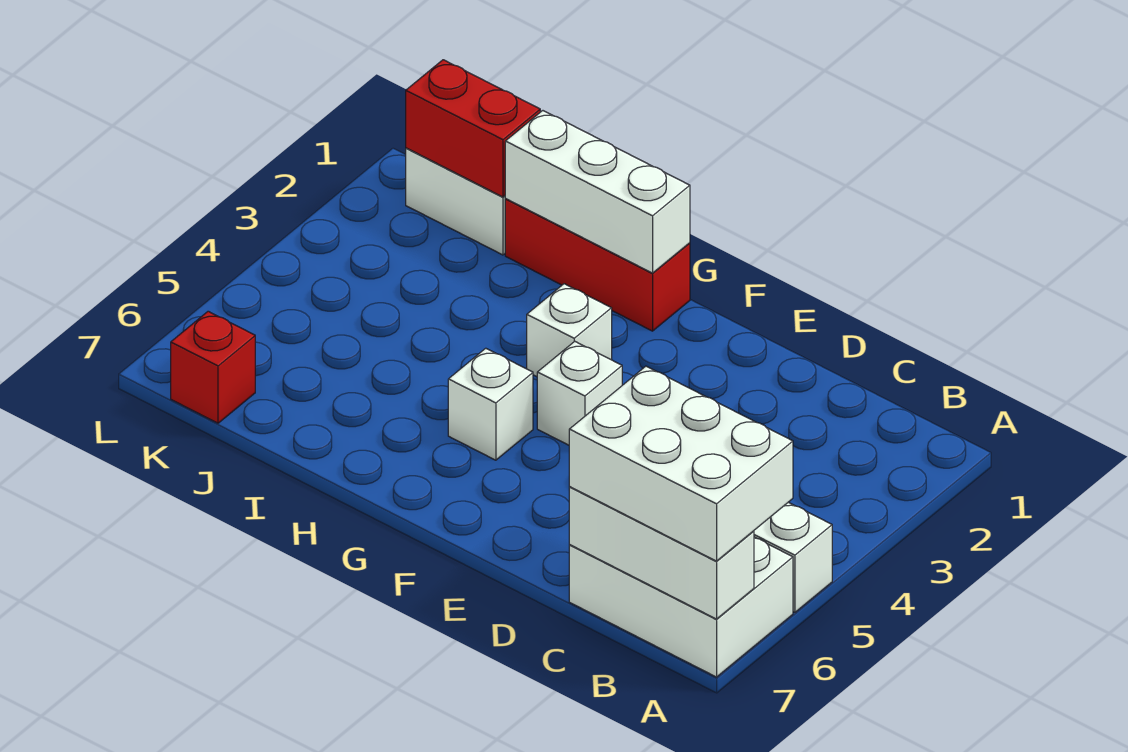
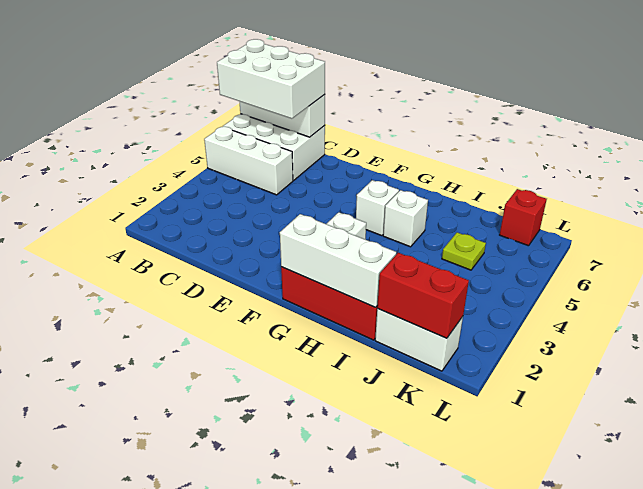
white 1x1 brick [537,341,622,445] -> white 1x1 brick moved to [383,190,428,247]
none -> lime 1x1 plate [442,232,486,270]

